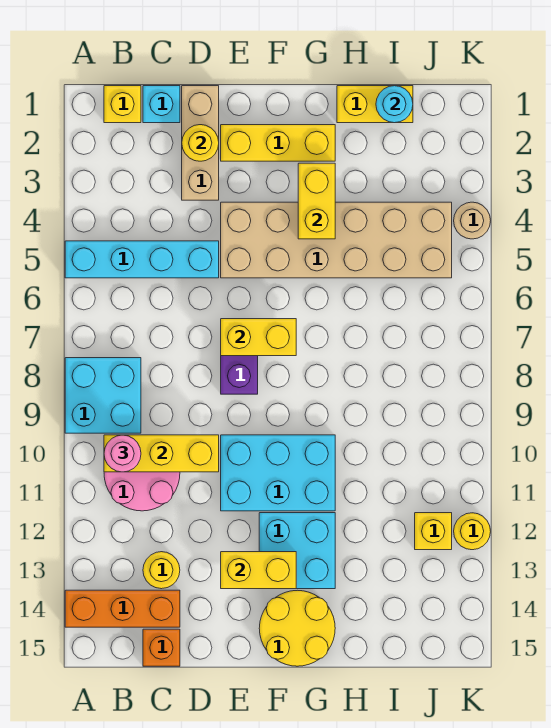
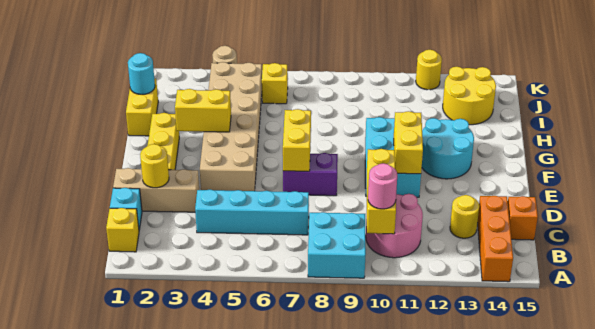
cyan 1x4 brick [65,241,219,278] -> cyan 1x4 brick turned to [195,190,309,235]
yellow 1x2 brick [221,552,296,589] -> yellow 1x2 brick moved to [394,111,423,174]
cyan 2x2 brick [259,513,335,589] -> cyan 2x2 round brick [422,118,474,179]
yellow 2x2 round brick [259,590,335,666] -> yellow 2x2 round brick moved to [443,67,496,125]
yellow 1x1 brick [415,513,452,550] -> yellow 1x1 brick moved to [262,63,288,104]

